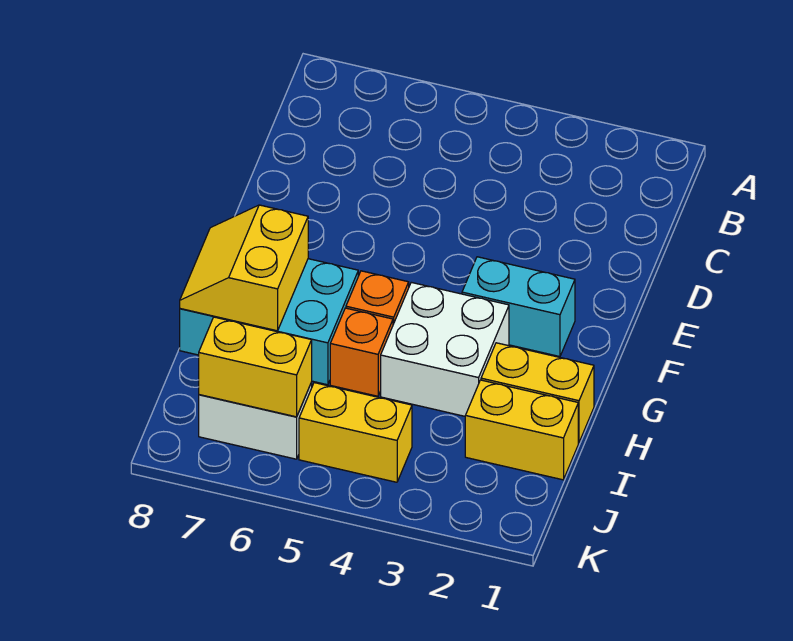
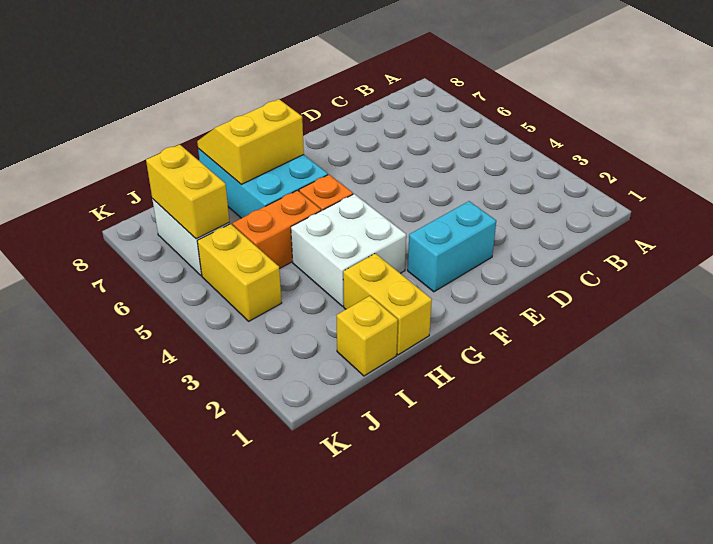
cyan 1x2 brick [462,257,575,357] -> cyan 1x2 brick turned to [408,201,496,292]
orange 1x1 brick [330,308,393,396] -> orange 1x2 brick [232,190,321,269]
yellow 1x2 brick [465,380,578,480] -> yellow 1x1 brick [336,296,398,376]

